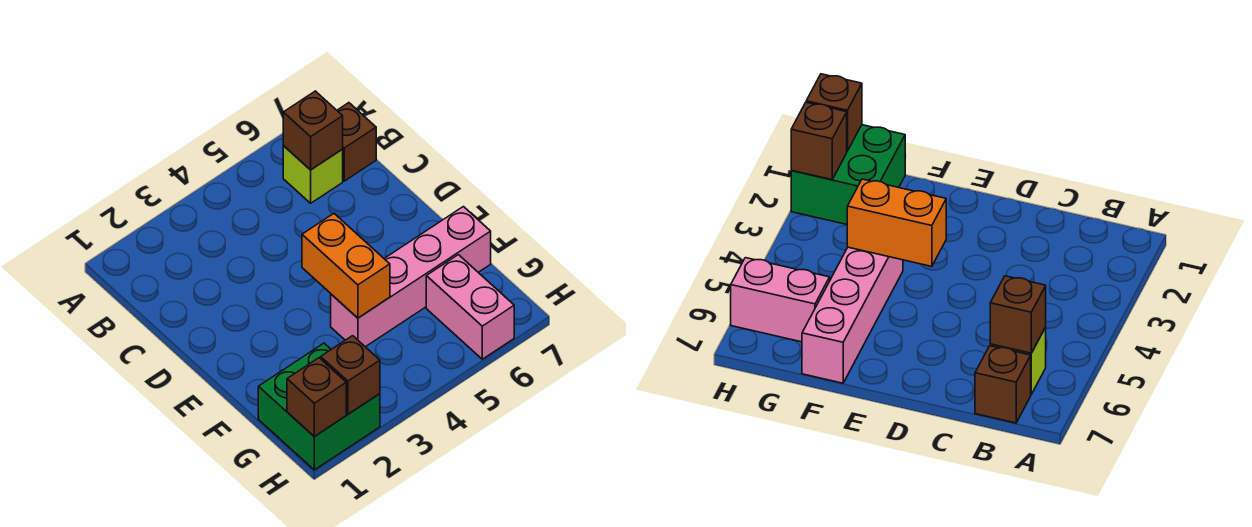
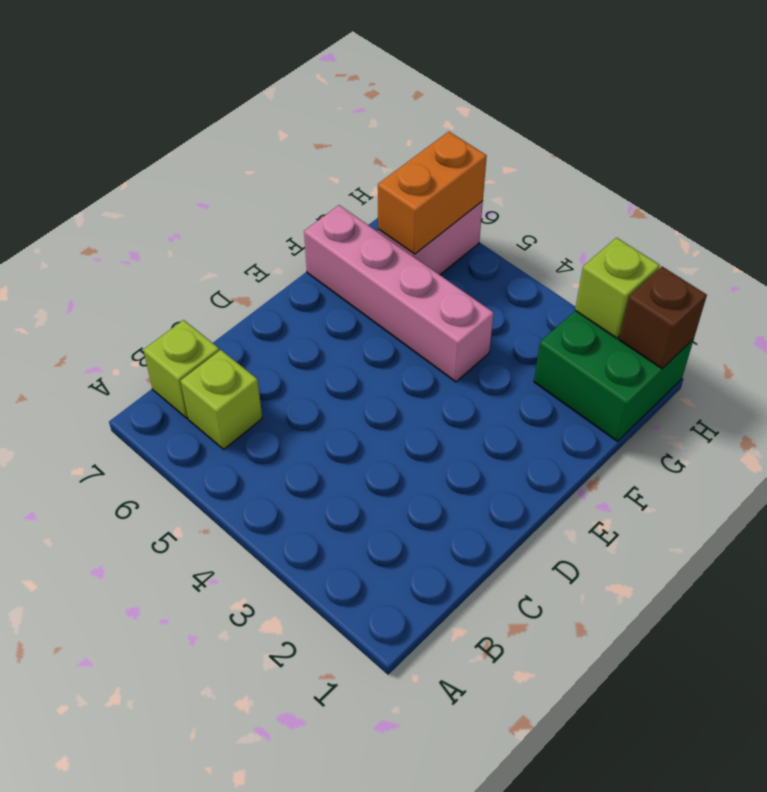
brown 1x1 brick [283,91,343,170] -> none
brown 1x1 brick [337,103,376,181] -> lime 1x1 brick [143,320,219,418]
orange 1x2 brick [302,214,390,318] -> orange 1x2 brick moved to [378,132,487,254]
brown 1x1 brick [321,336,380,414] -> lime 1x1 brick [575,238,660,338]

